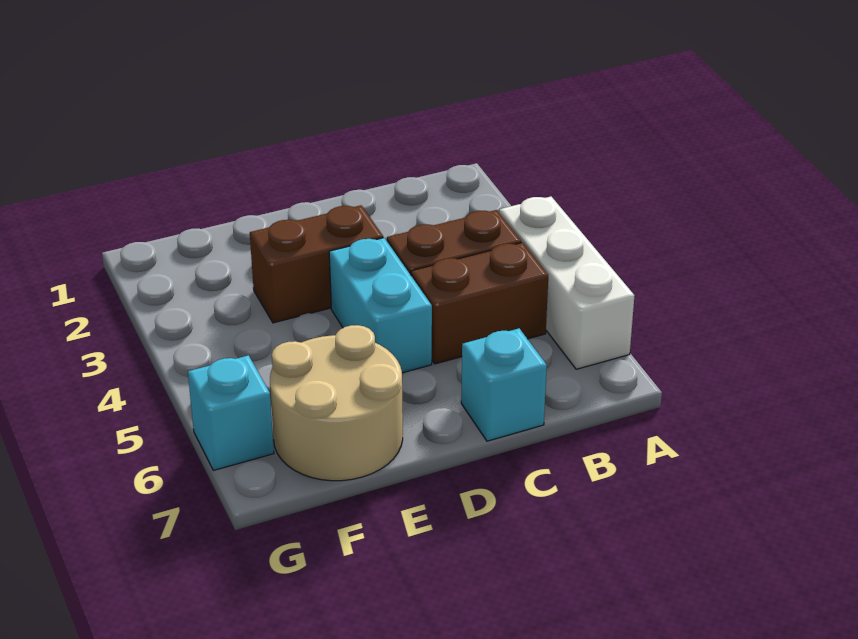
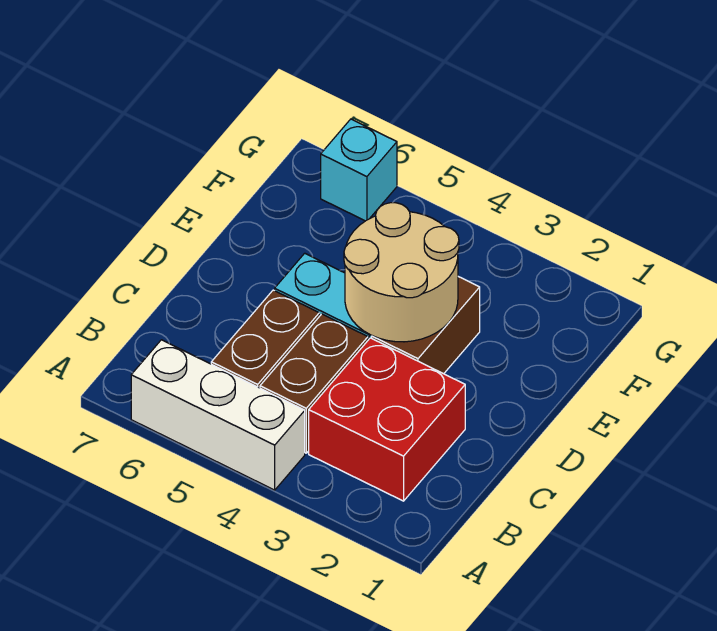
none -> red 2x2 brick [309,338,465,501]
cyan 1x1 brick [461,328,547,441] -> none
tan 2x2 round brick [270,325,403,481] -> tan 2x2 round brick moved to [344,203,459,342]

